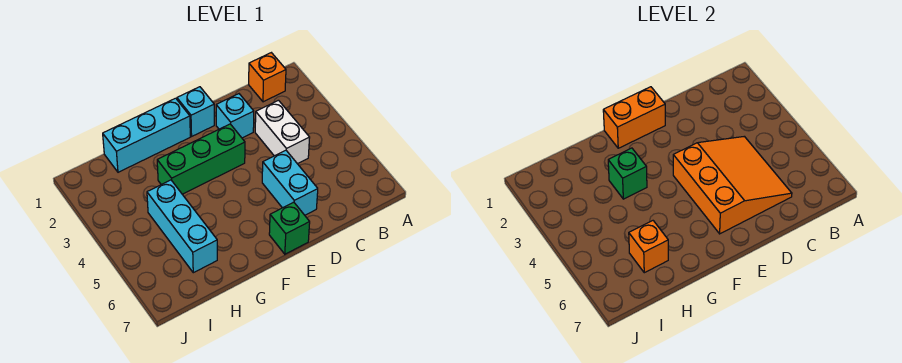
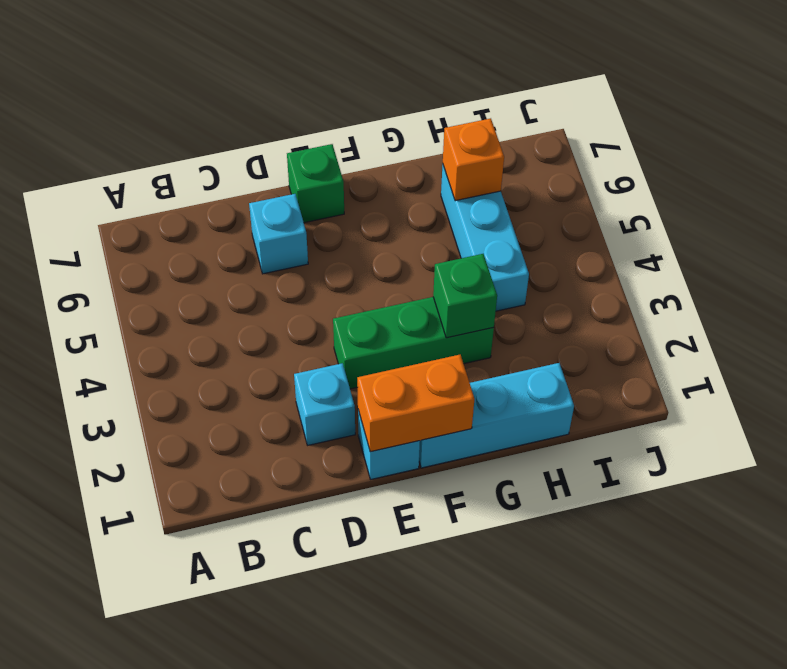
orange 1x1 brick [249,53,286,102] -> none
white 1x2 brick [255,100,310,164] -> none
orange 3x3 slope [673,136,792,234] -> none
cyan 1x2 brick [262,150,318,215] -> cyan 1x1 brick [249,194,308,274]

